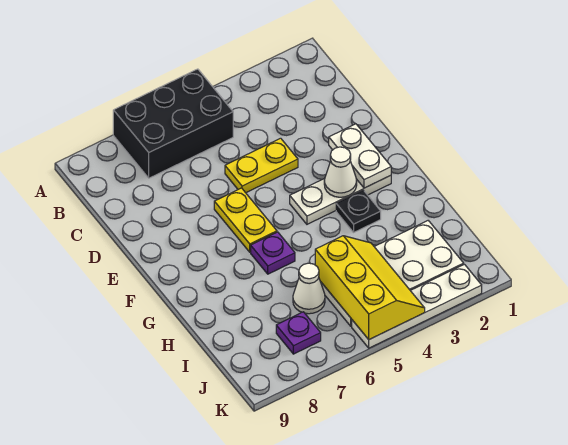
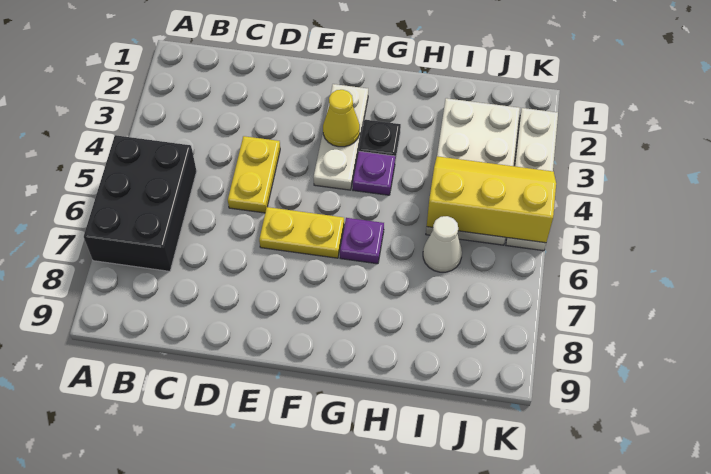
white 1x2 plate [329,124,391,188] -> none
white 1x1 cone [324,147,357,197] -> yellow 1x1 cone [323,90,360,147]
purple 1x1 plate [276,312,321,354] -> purple 1x1 plate moved to [353,151,395,195]

